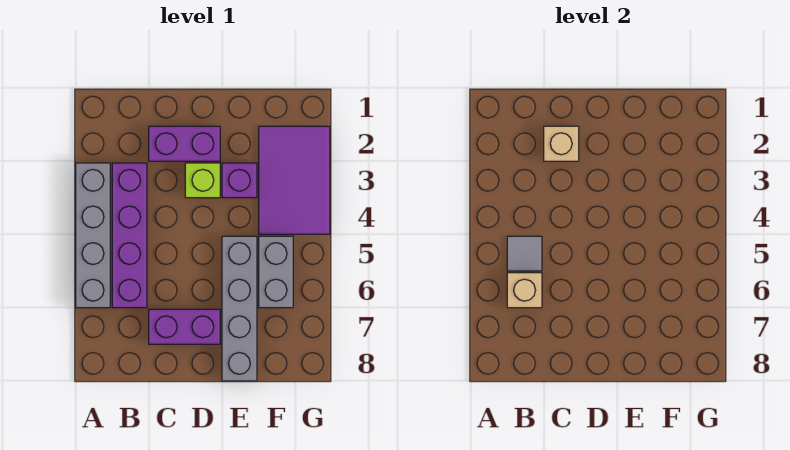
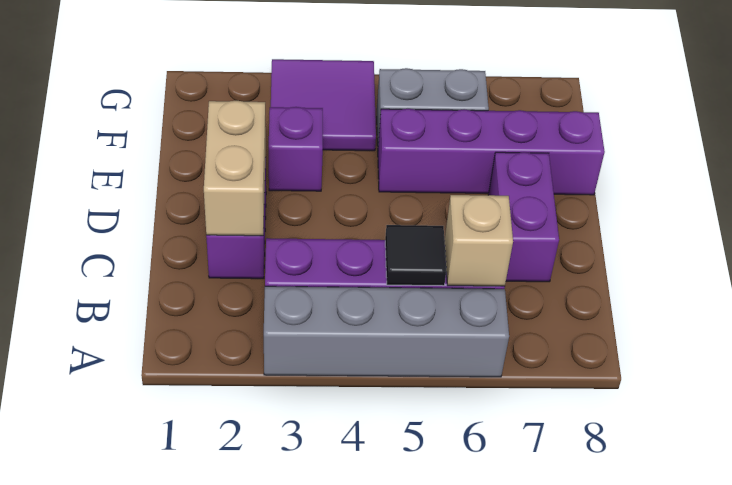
grey 1x1 tile [507,236,542,271] -> black 1x1 tile [385,225,446,286]
tan 1x1 brick [544,126,579,161] -> tan 1x2 brick [204,101,266,236]
lime 1x1 brick [185,163,220,198] -> none
grey 1x4 brick [222,236,257,381] -> purple 1x4 brick [378,109,605,195]
purple 2x3 tile [259,126,330,234] -> purple 2x2 tile [271,59,376,151]

